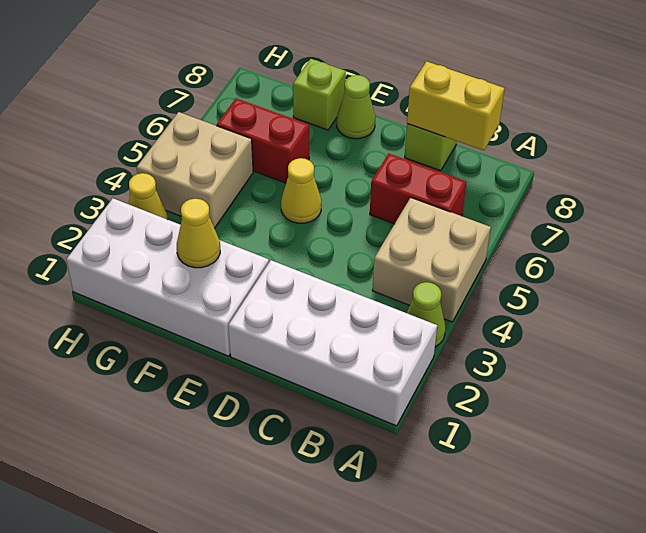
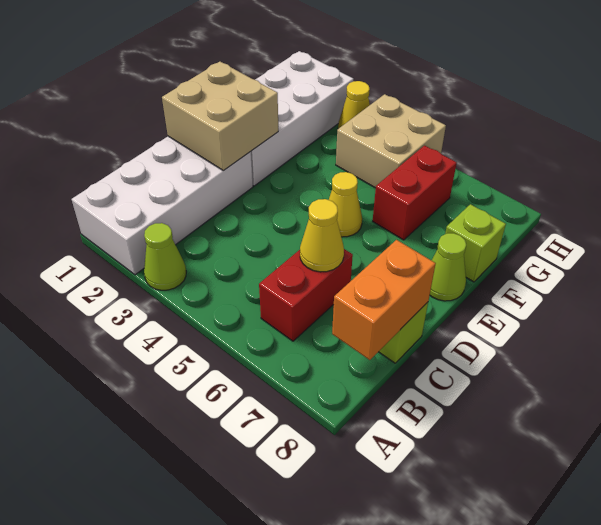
tan 2x2 brick [372,198,491,322] -> tan 2x2 brick moved to [162,62,278,171]
yellow 1x2 brick [407,61,504,150] -> orange 1x2 brick [332,240,436,360]
yellow 1x1 cone [177,199,220,268] -> yellow 1x1 cone moved to [300,199,344,272]

